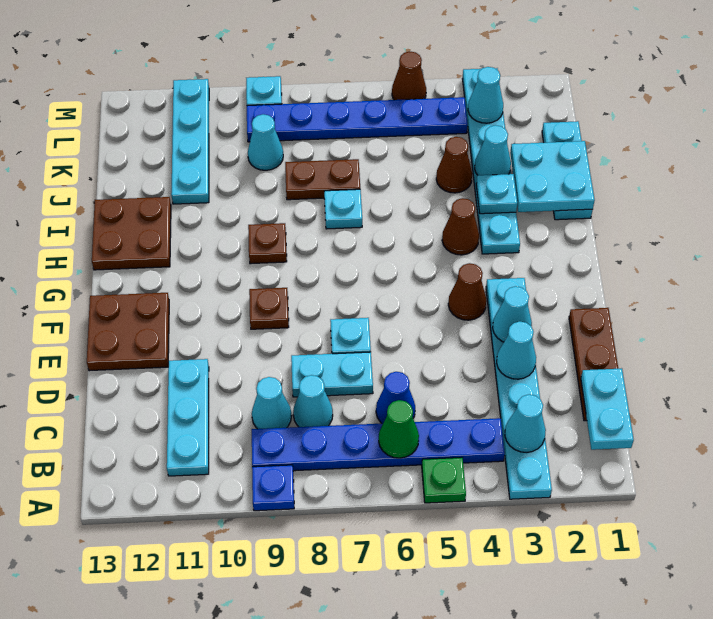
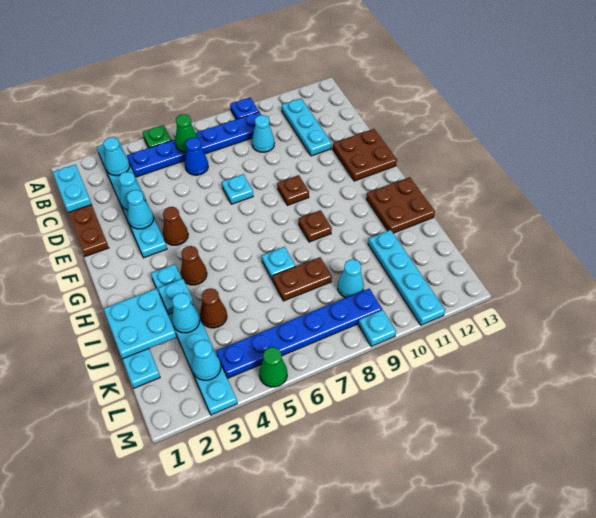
cyan 1x1 cone [293,375,333,427] -> none
cyan 1x2 plate [291,352,373,397] -> none
brown 1x1 cone [392,52,426,100] -> green 1x1 cone [259,347,287,387]

